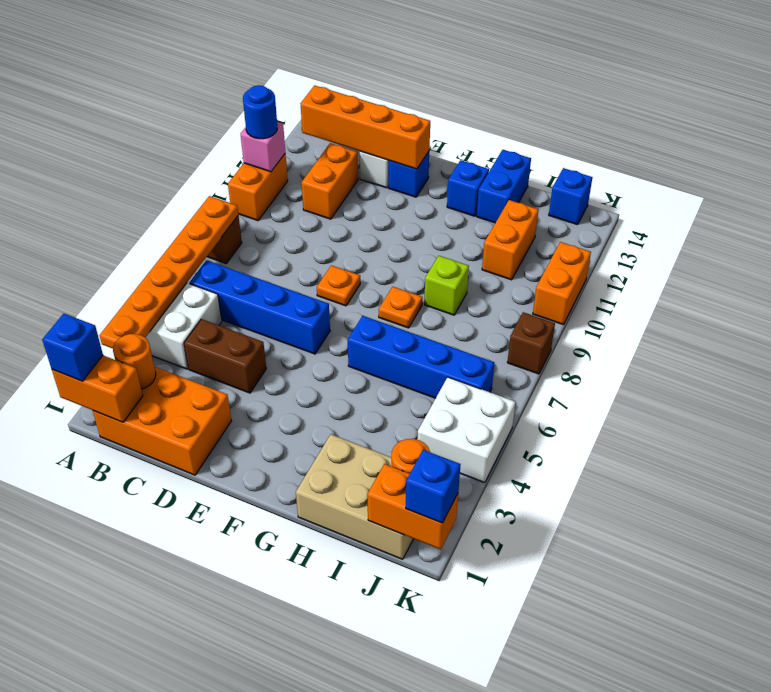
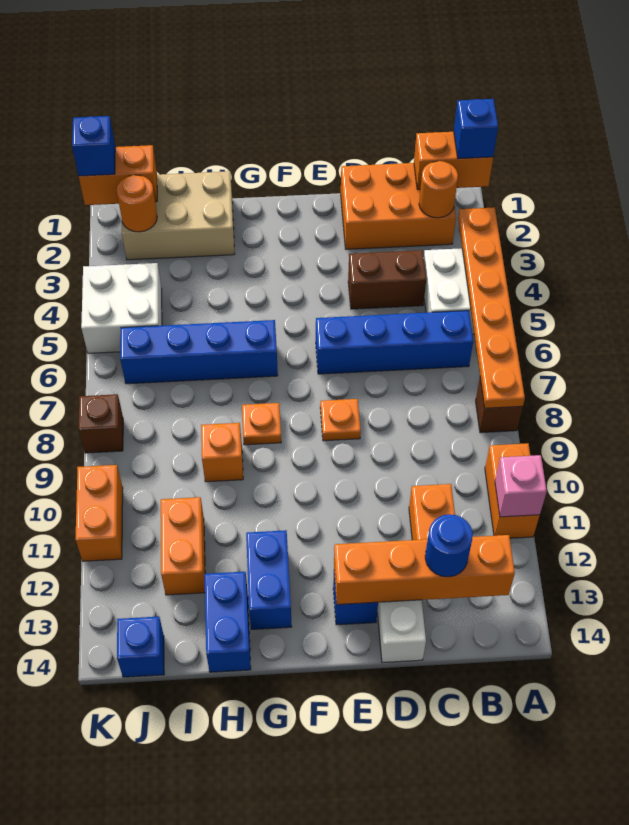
blue 1x1 round brick [243,85,277,139] -> blue 1x1 round brick moved to [425,514,473,577]
blue 1x1 brick [447,160,489,216] -> blue 1x2 brick [246,530,292,630]
lime 1x1 brick [424,256,469,315] -> orange 1x1 brick [201,423,243,482]

